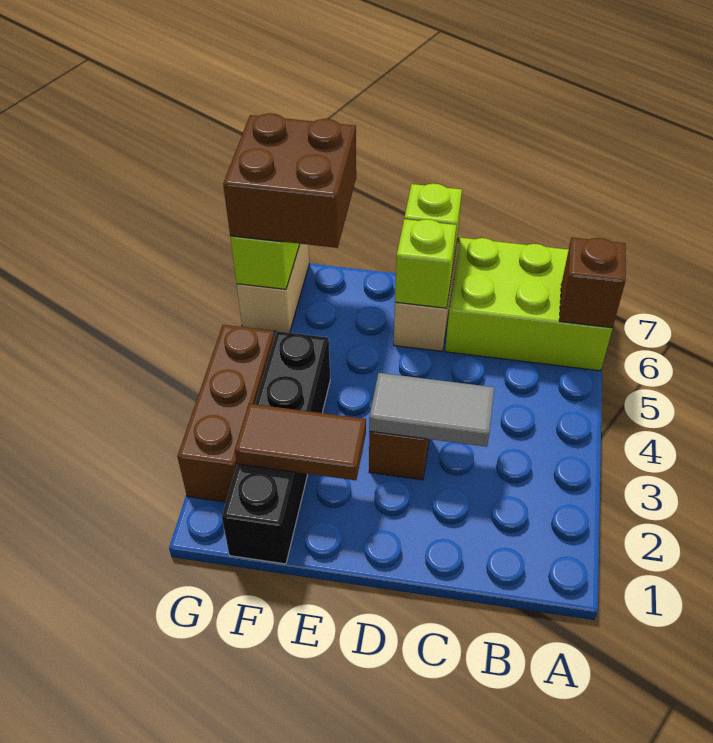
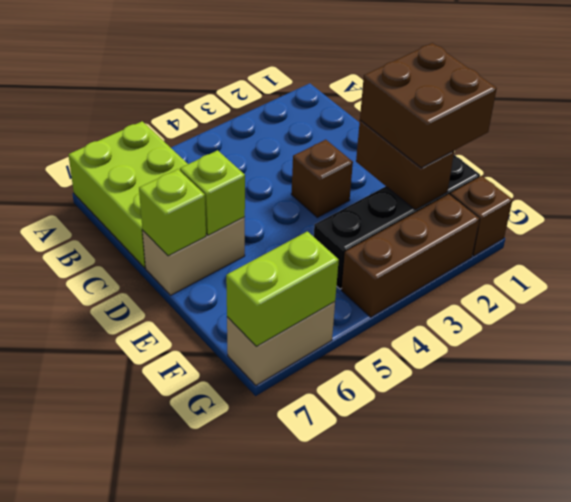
brown 1x1 brick [559,237,626,328] -> brown 1x1 brick moved to [450,176,512,256]
grey 1x2 tile [369,373,494,447] -> none
brown 1x2 tile [235,404,366,480] -> brown 1x2 brick [356,120,454,210]
brown 2x2 brick [223,113,356,248] -> brown 2x2 brick moved to [360,43,497,168]

